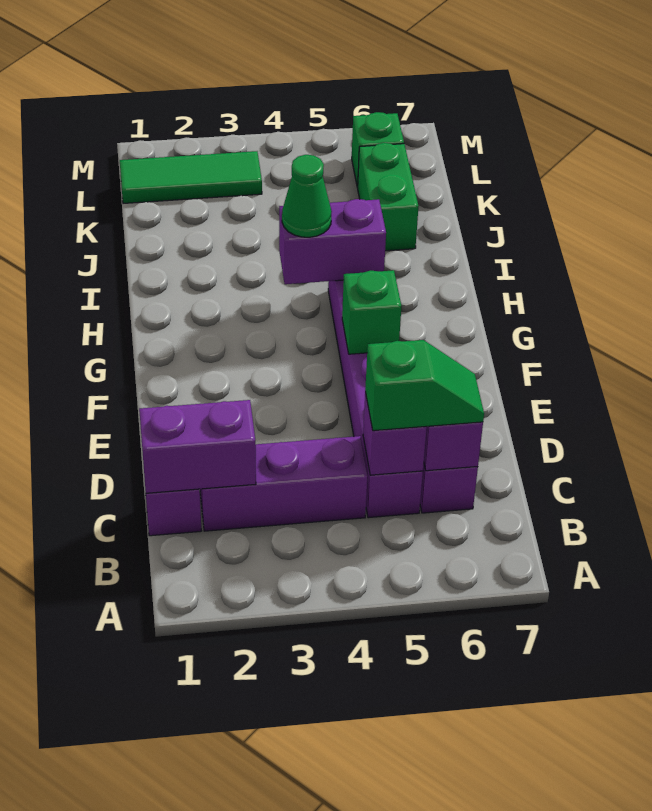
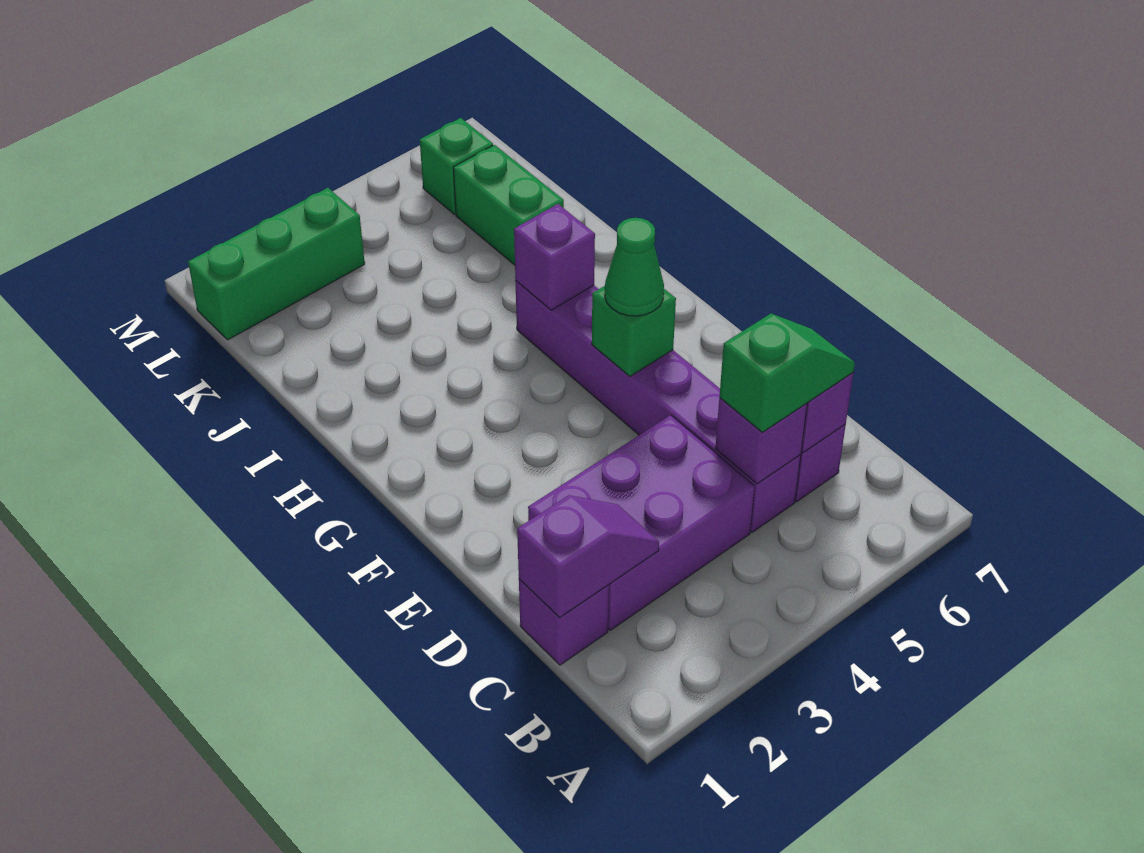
purple 1x2 brick [139,400,256,493] -> purple 1x2 slope [517,495,659,617]
purple 1x3 brick [200,436,368,531] -> purple 2x3 brick [528,415,755,630]
purple 1x2 brick [279,199,386,284] -> purple 1x1 brick [514,204,595,310]
green 1x1 cone [282,155,332,237] -> green 1x1 cone moved to [605,218,664,316]
green 1x3 tile [120,151,262,203] -> green 1x3 brick [188,188,365,340]

